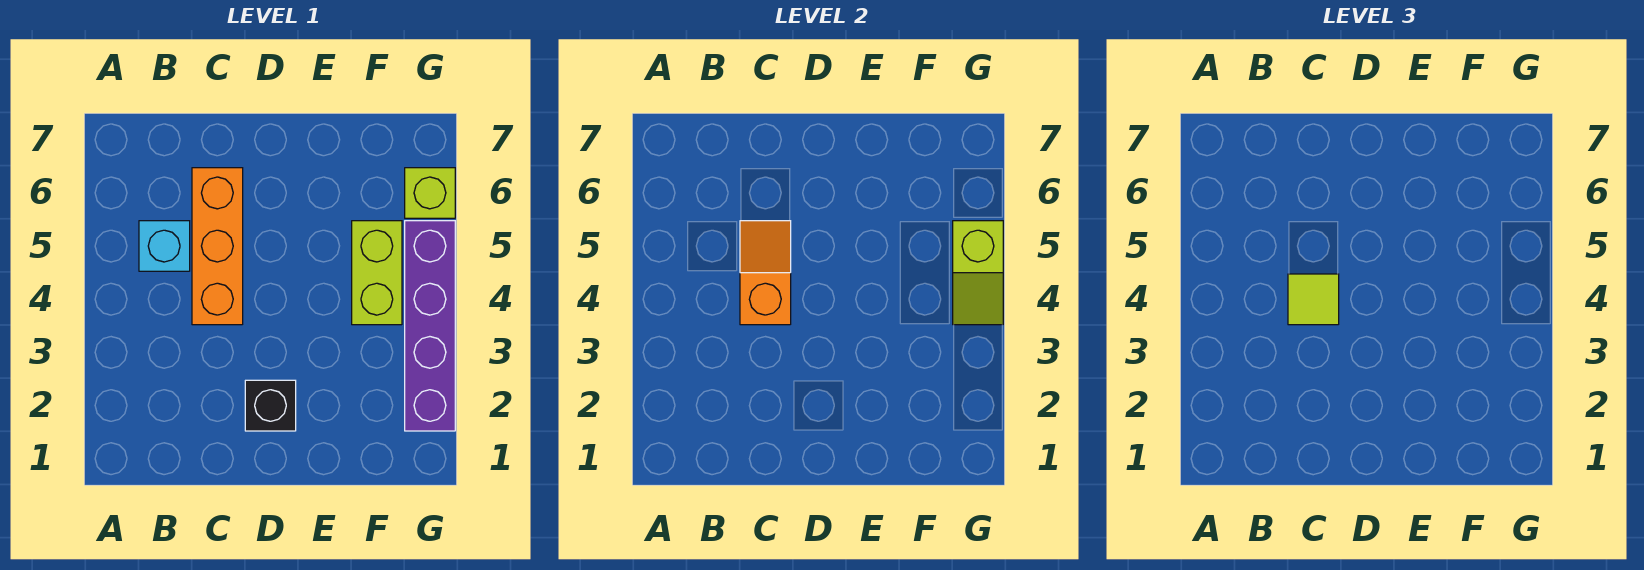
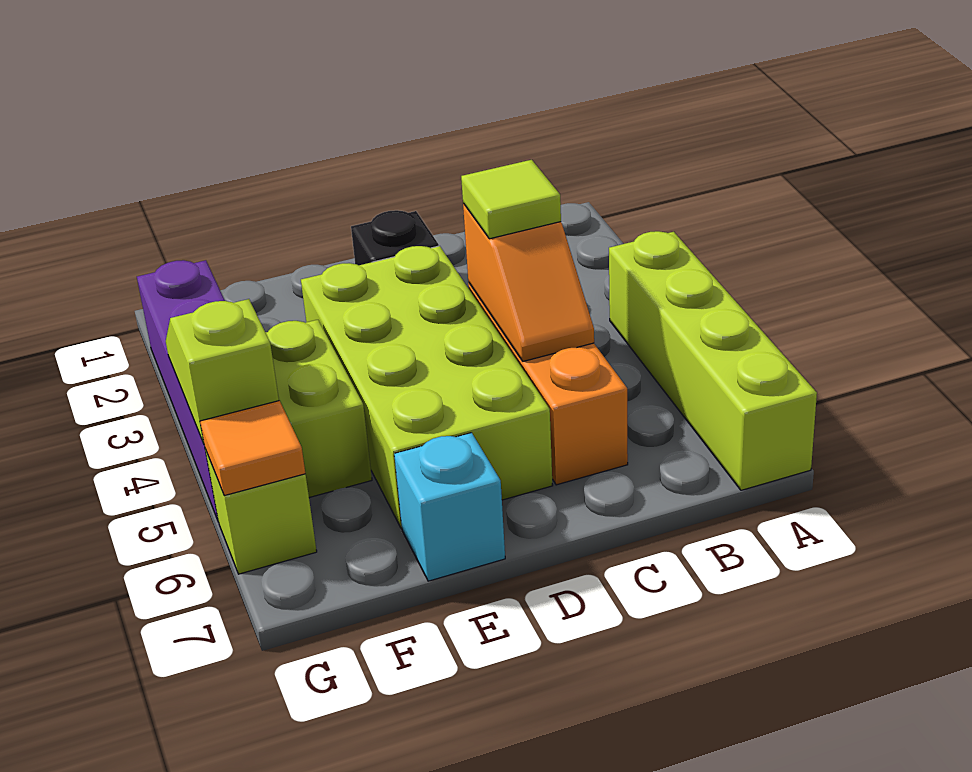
none -> lime 1x4 brick [609,231,817,490]
cyan 1x1 brick [139,221,190,271] -> cyan 1x1 brick moved to [394,433,505,581]
none -> lime 2x4 brick [301,246,553,528]
none -> orange 1x1 tile [200,401,305,496]

